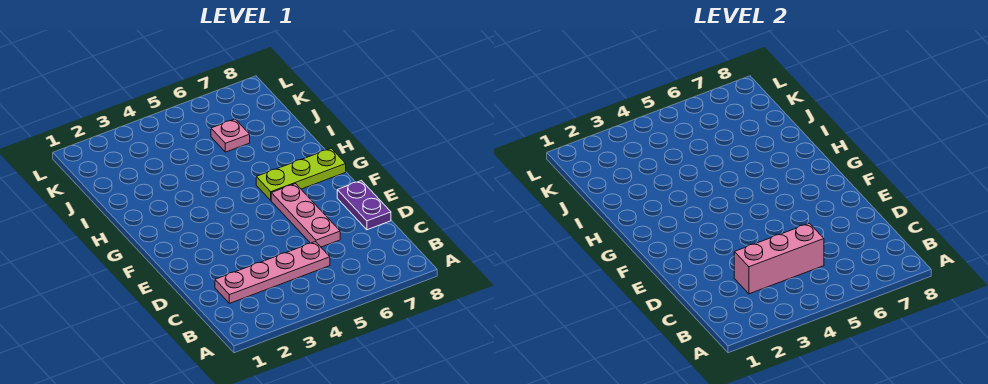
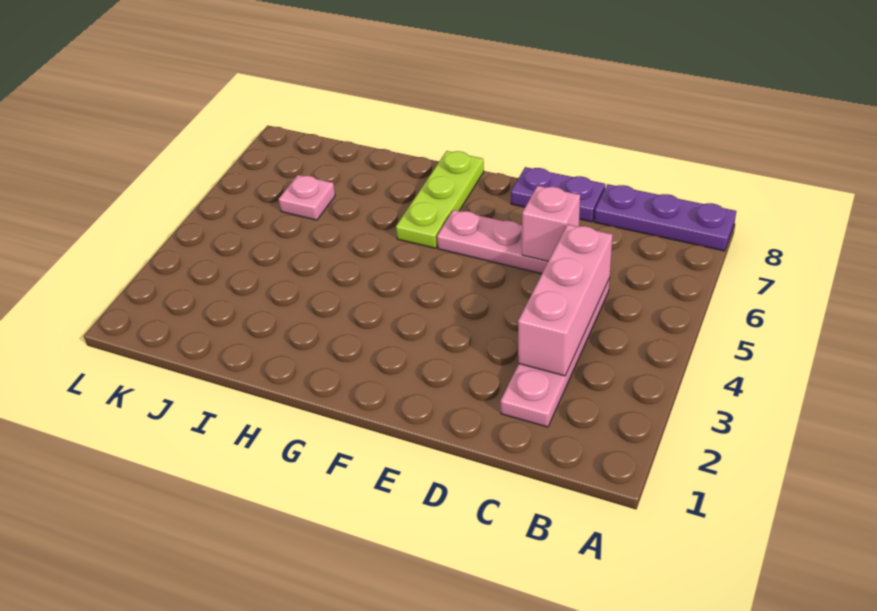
none -> purple 1x3 plate [594,184,736,251]
none -> pink 1x1 brick [522,186,580,261]

